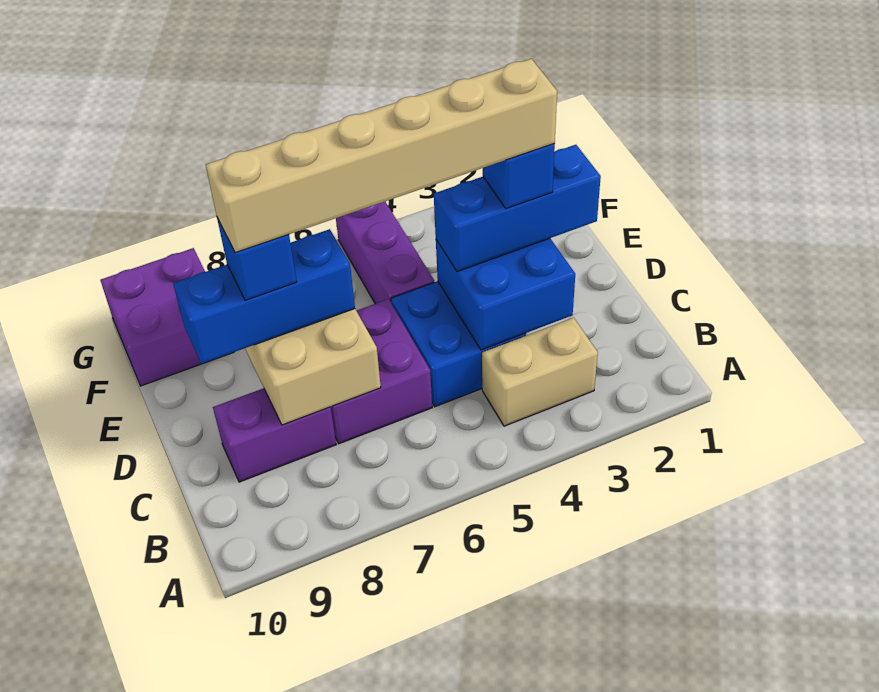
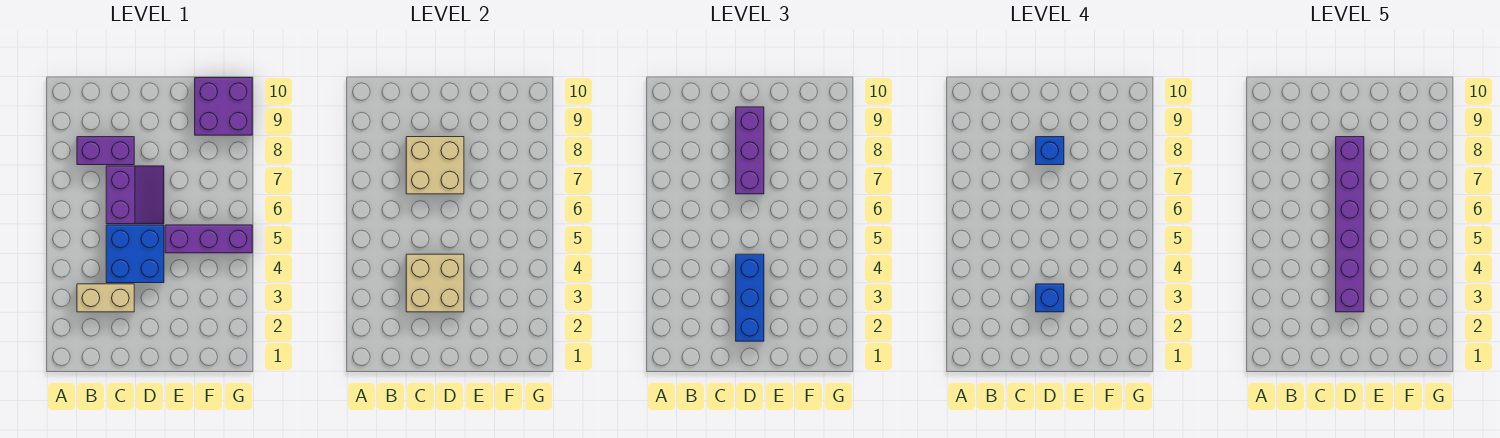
tan 1x2 brick [482,318,598,426] -> tan 1x2 brick turned to [77,284,134,312]
blue 2x2 brick [436,238,575,350] -> tan 2x2 brick [406,254,464,312]
purple 2x2 brick [331,299,432,444] -> purple 2x2 slope [106,166,164,224]
purple 1x2 brick [213,388,336,482] -> purple 1x2 brick turned to [77,137,134,165]
tan 1x6 brick [206,59,557,253] -> purple 1x6 brick [1336,137,1364,312]
blue 1x3 brick [173,229,355,364] -> purple 1x3 brick [736,107,764,194]

